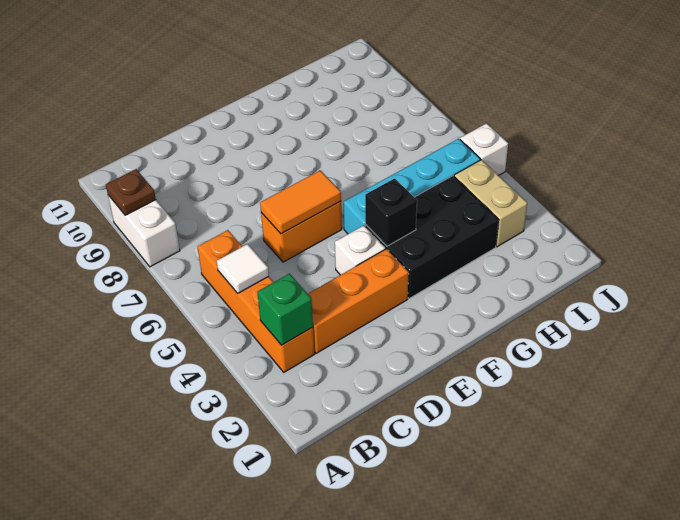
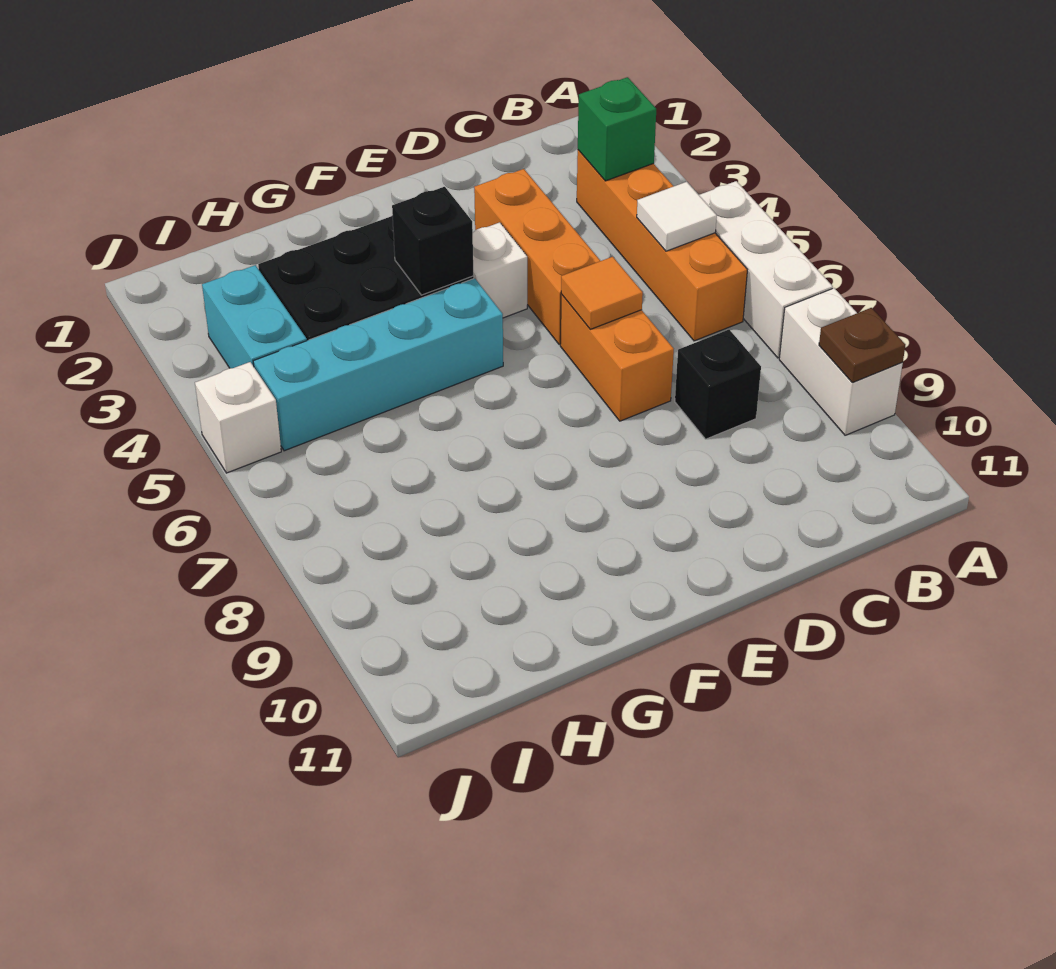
none -> white 1x3 brick [699,181,833,358]
orange 1x3 brick [308,249,409,353] -> orange 1x3 brick turned to [474,169,600,344]
none -> black 1x1 brick [675,330,761,439]
orange 1x2 brick [261,201,342,262] -> orange 1x2 brick turned to [560,294,674,421]
orange 1x2 tile [260,170,341,234] -> orange 1x1 tile [561,257,643,329]
tan 1x2 brick [454,160,527,247] -> cyan 1x2 brick [202,265,307,368]

